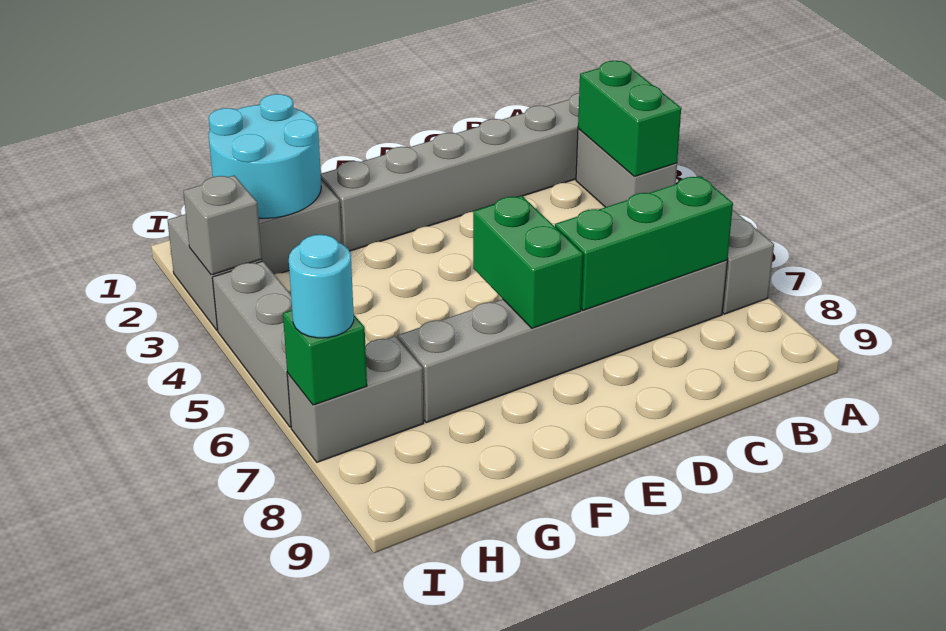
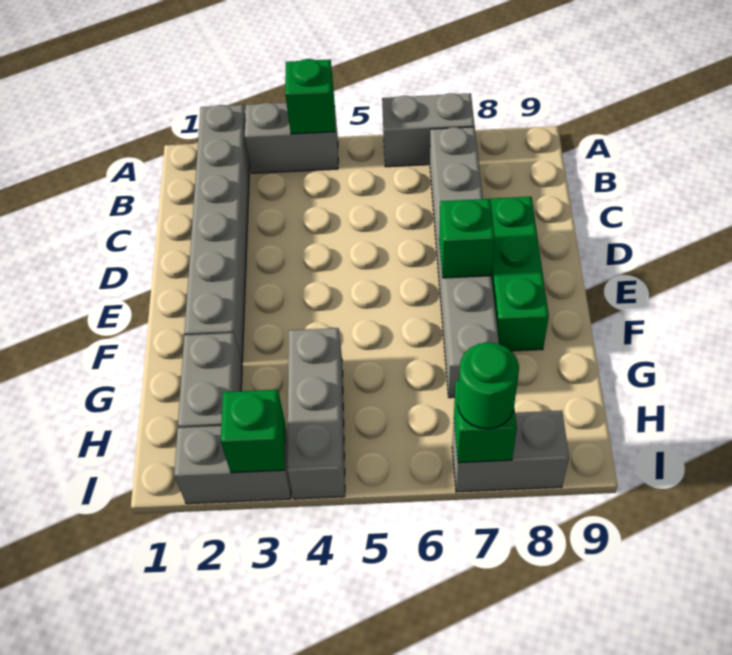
green 1x2 brick [578,61,681,177] -> green 1x1 brick [285,59,335,134]
green 1x3 brick [555,176,733,310] -> green 1x3 brick moved to [490,197,549,351]
green 1x2 brick [473,196,583,328] -> green 1x1 brick [439,199,495,278]
cyan 2x2 round brick [209,94,321,218] -> none
grey 1x2 brick [287,336,424,462] -> grey 1x2 brick turned to [452,411,569,492]
grey 1x1 brick [183,176,262,275] -> green 1x1 brick [221,390,285,473]
grey 1x3 brick [212,261,292,427] -> grey 1x3 brick turned to [287,328,345,499]
cyan 1x1 round brick [289,235,354,338] -> green 1x1 round brick [458,342,519,429]

